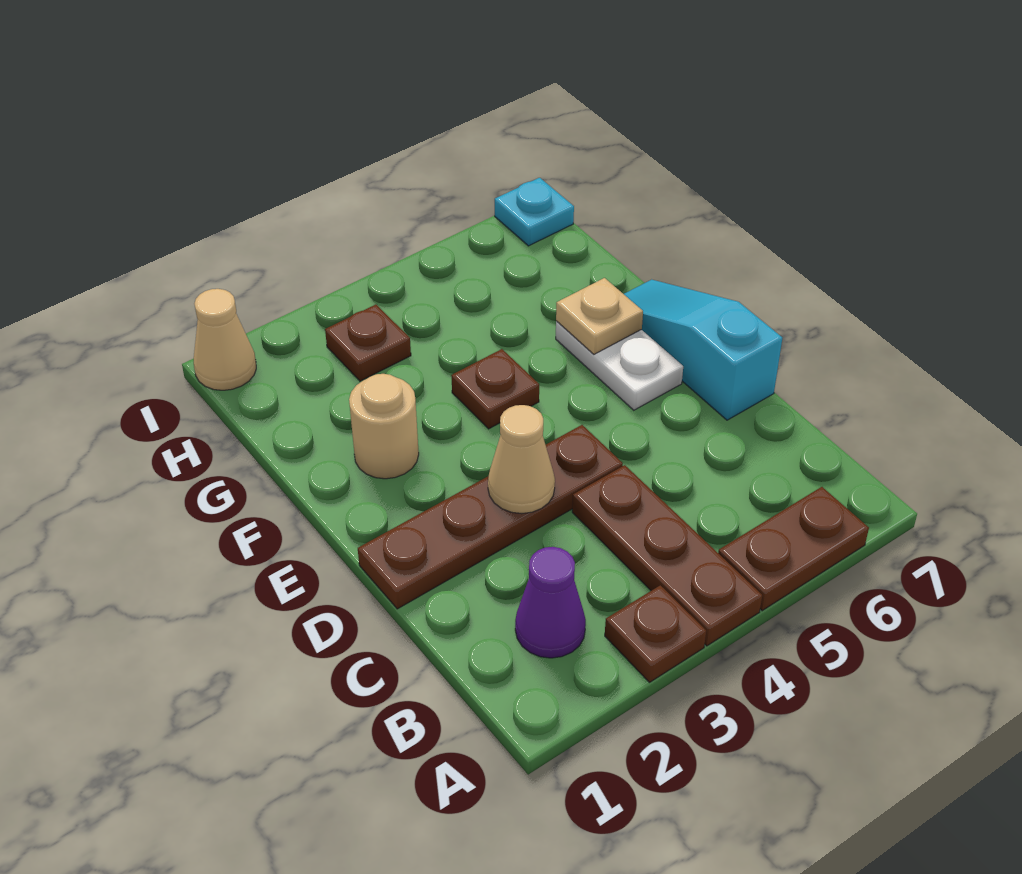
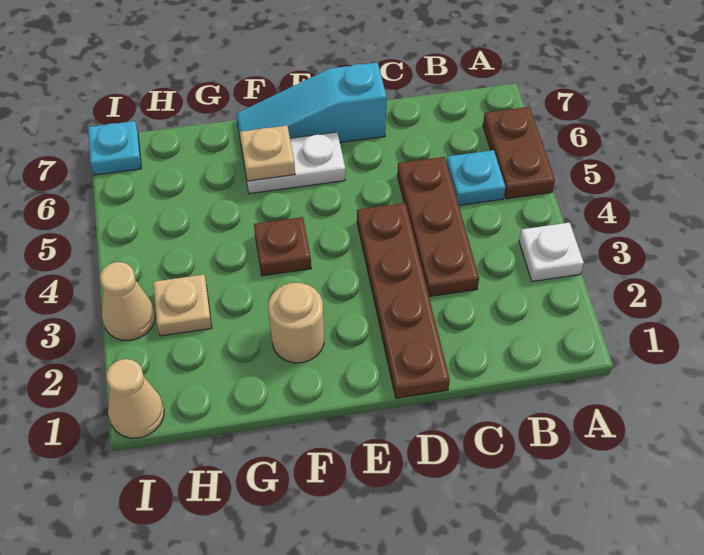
brown 1x1 plate [605,585,706,682] -> white 1x1 plate [519,223,584,281]
brown 1x3 plate [572,465,762,646] -> brown 1x3 plate turned to [397,157,479,297]
purple 1x1 cone [515,547,586,658] -> none
none -> cyan 1x1 plate [447,150,505,205]
tan 1x1 cone [488,405,555,514] -> tan 1x1 cone moved to [100,262,155,340]
brown 1x1 plate [325,305,411,381] -> tan 1x1 plate [153,274,212,336]

